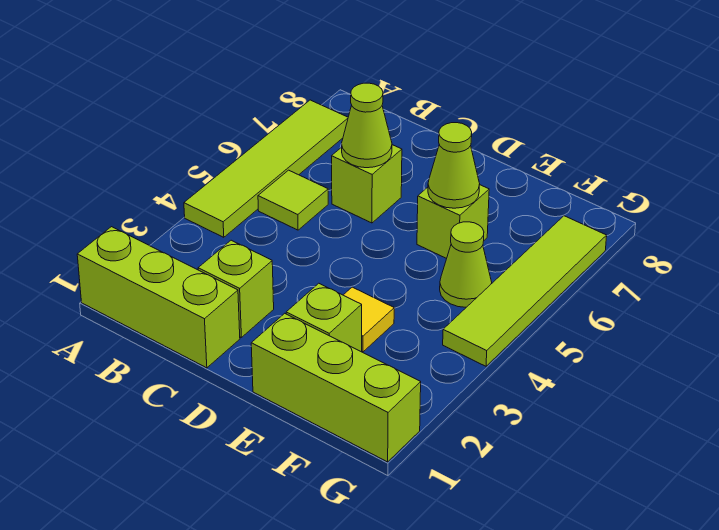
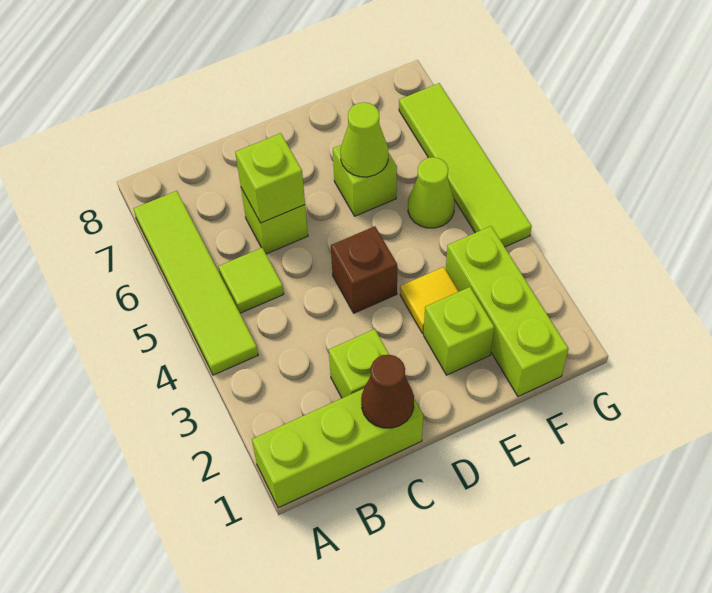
none -> brown 1x1 cone [361,355,414,428]
lime 1x1 cone [342,83,392,168] -> lime 1x1 brick [235,133,305,223]
none -> brown 1x1 brick [331,226,397,313]
lime 1x3 brick [251,313,421,462] -> lime 1x3 brick turned to [446,226,568,396]

